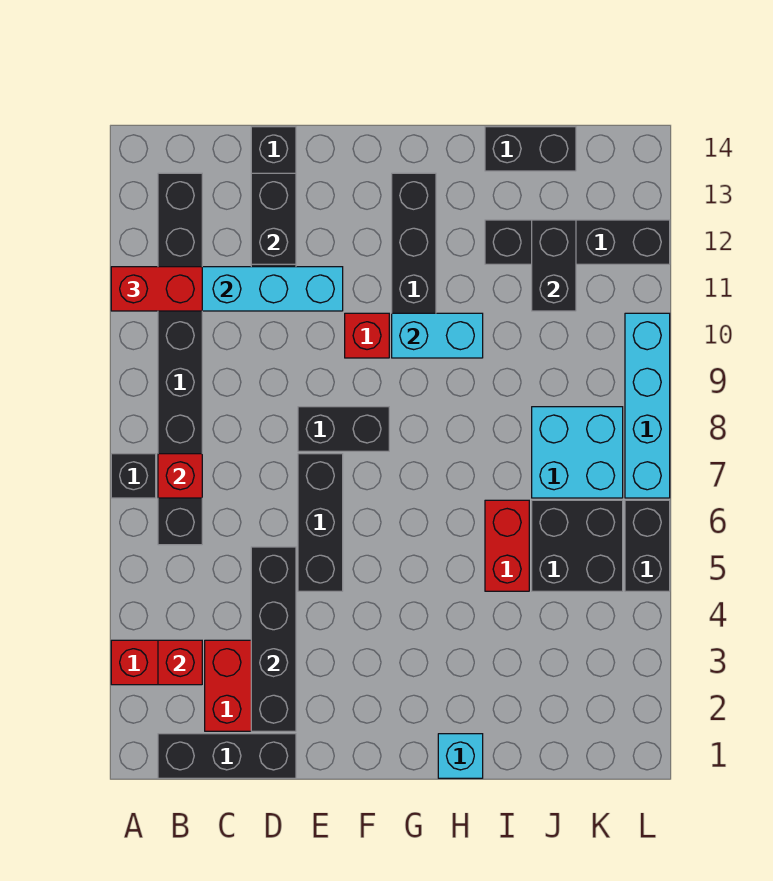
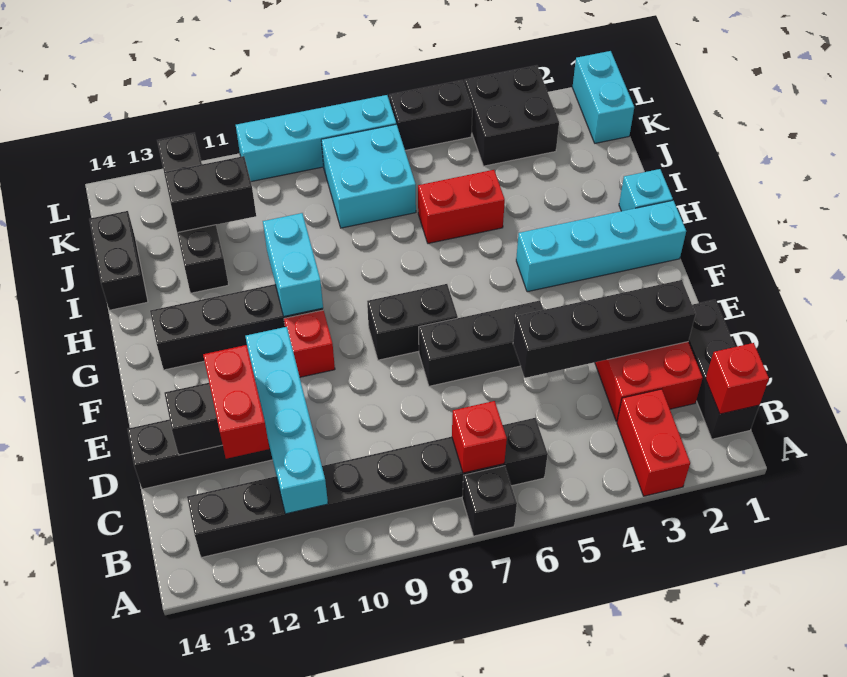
red 1x2 brick [111,267,202,311] -> red 1x2 brick moved to [203,345,269,459]
red 1x1 brick [158,640,202,685] -> red 1x1 brick moved to [706,343,769,414]
black 1x2 brick [298,407,389,451] -> black 1x2 brick turned to [367,284,458,360]
none -> cyan 1x4 brick [516,200,686,292]
black 2x2 brick [532,500,623,591] -> black 2x2 brick moved to [464,65,559,166]
none -> cyan 1x2 brick [572,51,634,143]

